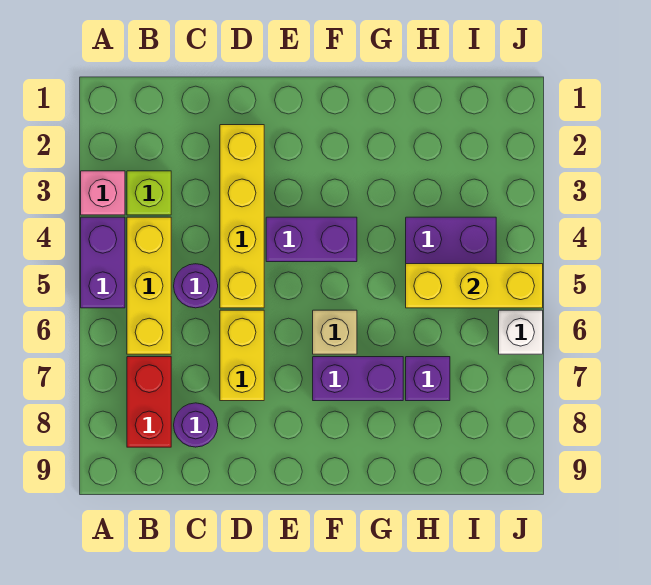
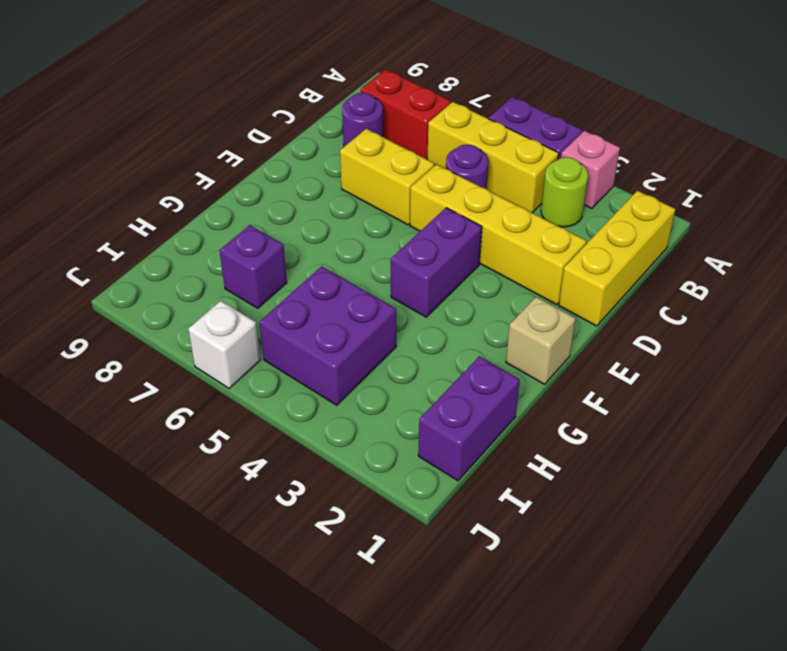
lime 1x1 brick [127,171,171,215] -> lime 1x1 round brick [541,157,588,227]
tan 1x1 brick [313,310,357,354] -> tan 1x1 brick moved to [506,297,576,384]
purple 1x2 brick [313,357,403,401] -> purple 1x2 brick moved to [418,356,520,481]
yellow 1x3 brick [406,264,543,308] -> yellow 1x3 brick moved to [559,191,675,326]

